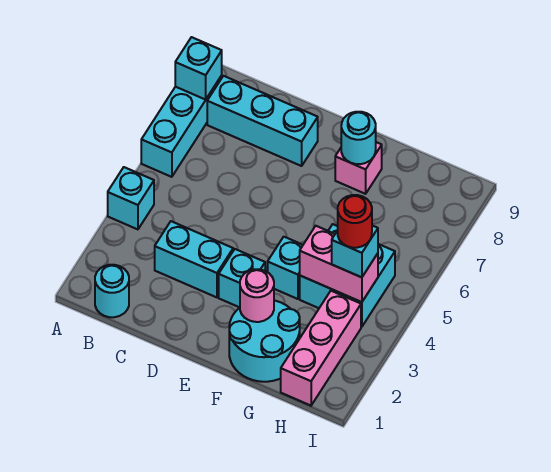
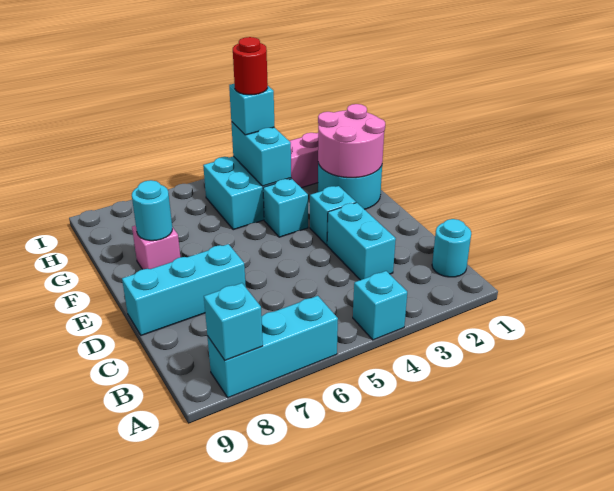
cyan 1x3 brick [207,76,318,166] -> cyan 1x3 brick turned to [122,244,246,335]
pink 1x1 round brick [240,269,274,322] -> pink 2x2 round brick [318,104,385,178]
pink 1x2 brick [300,226,378,302] -> cyan 1x2 brick [231,122,291,186]

